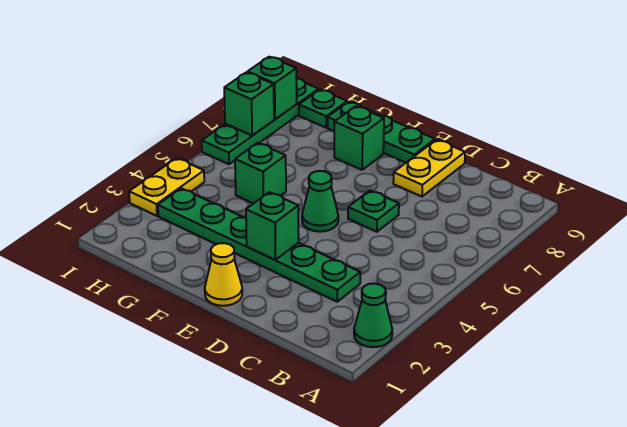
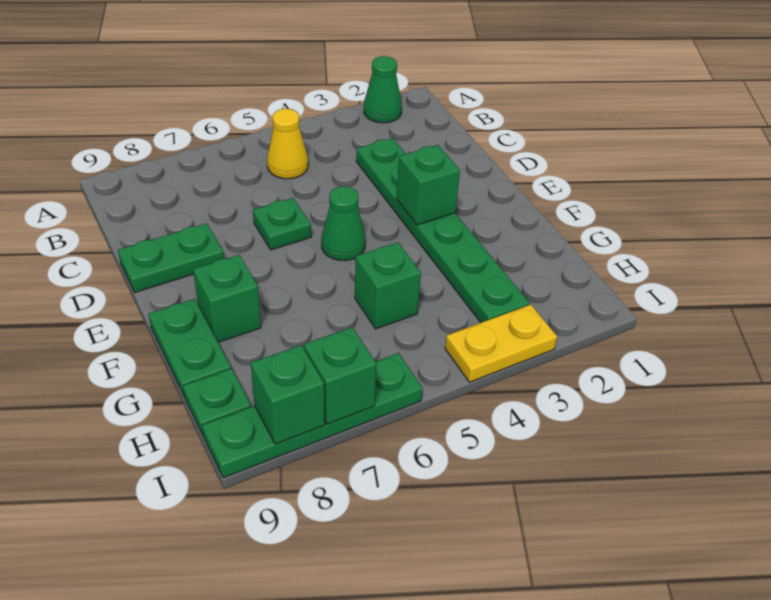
yellow 1x2 plate [393,140,465,197] -> green 1x2 plate [118,223,224,292]
yellow 1x1 cone [205,243,242,306] -> yellow 1x1 cone moved to [267,109,308,179]
green 1x3 plate [328,102,435,163] -> green 1x2 plate [149,299,231,397]

